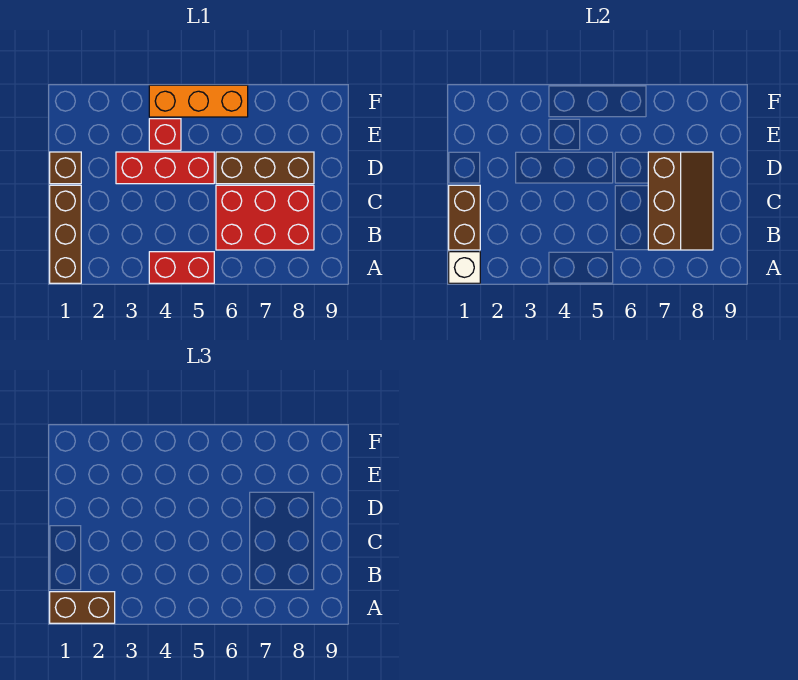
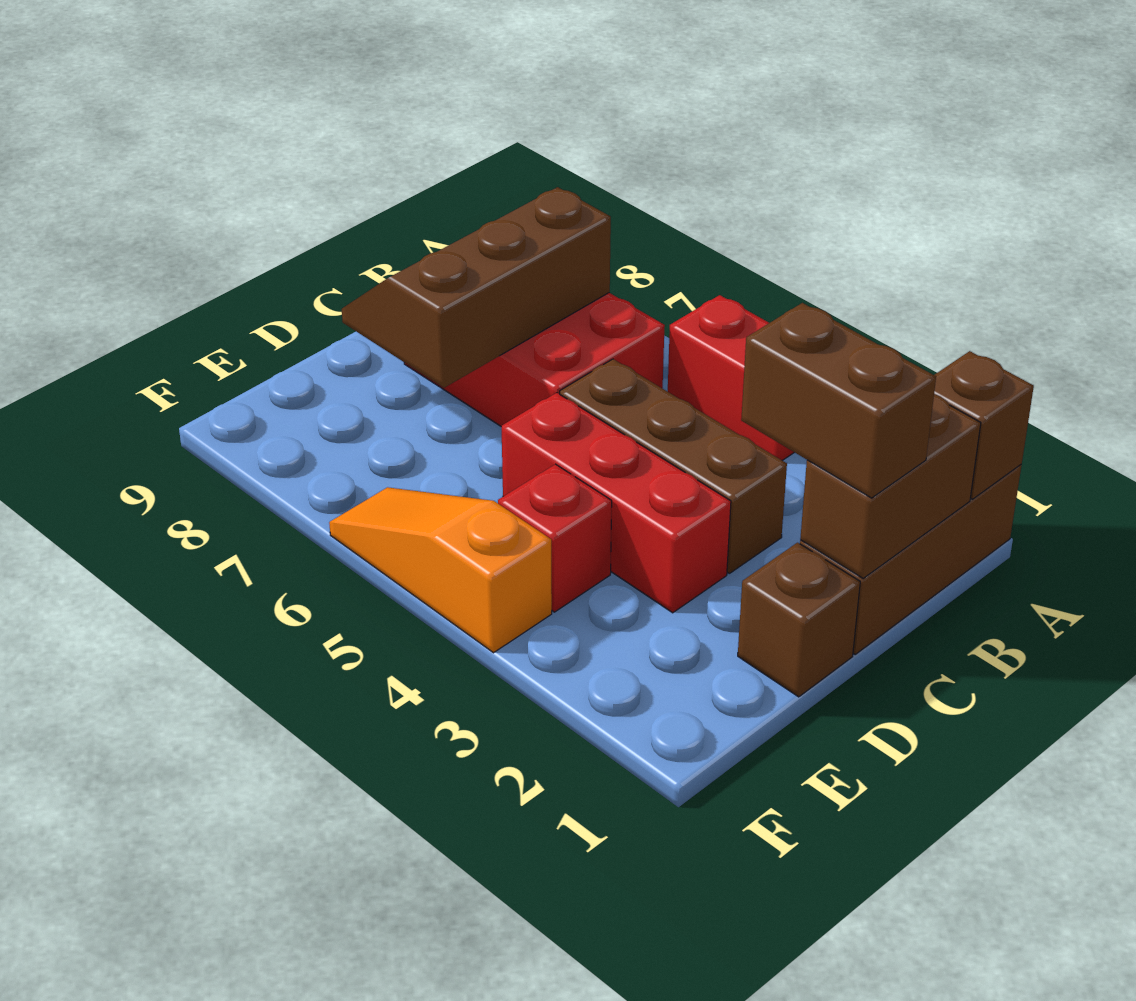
white 1x1 brick [449,252,480,283] -> brown 1x1 brick [934,351,1034,499]
brown 1x2 brick [50,592,115,623] -> brown 1x2 brick moved to [741,303,936,498]
brown 1x3 brick [216,152,314,184] -> brown 1x3 brick moved to [560,359,787,573]
orange 1x3 brick [149,85,248,117] -> orange 1x3 slope [329,487,552,653]

